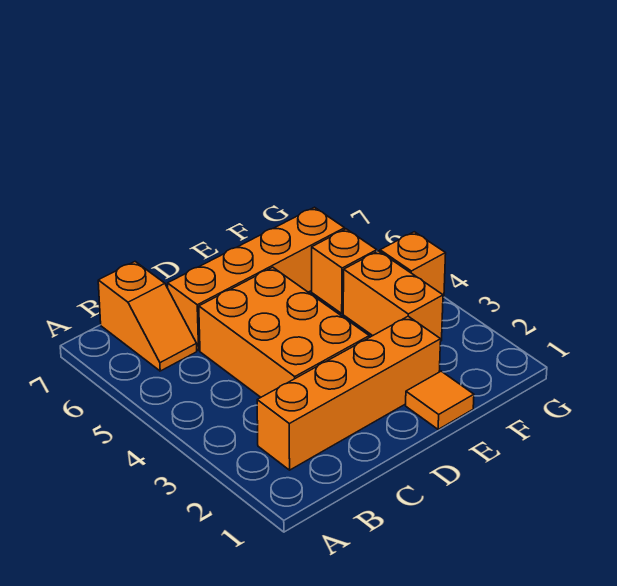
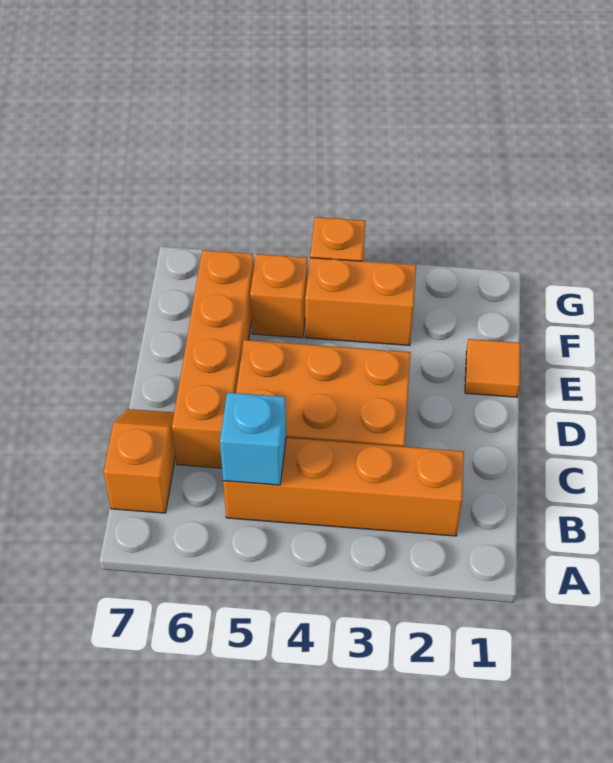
orange 1x4 brick [257,316,441,470] -> orange 1x4 brick turned to [223,438,464,536]
none -> cyan 1x1 brick [220,392,286,485]
orange 1x2 slope [98,262,197,371] -> orange 1x2 slope turned to [104,409,175,513]

